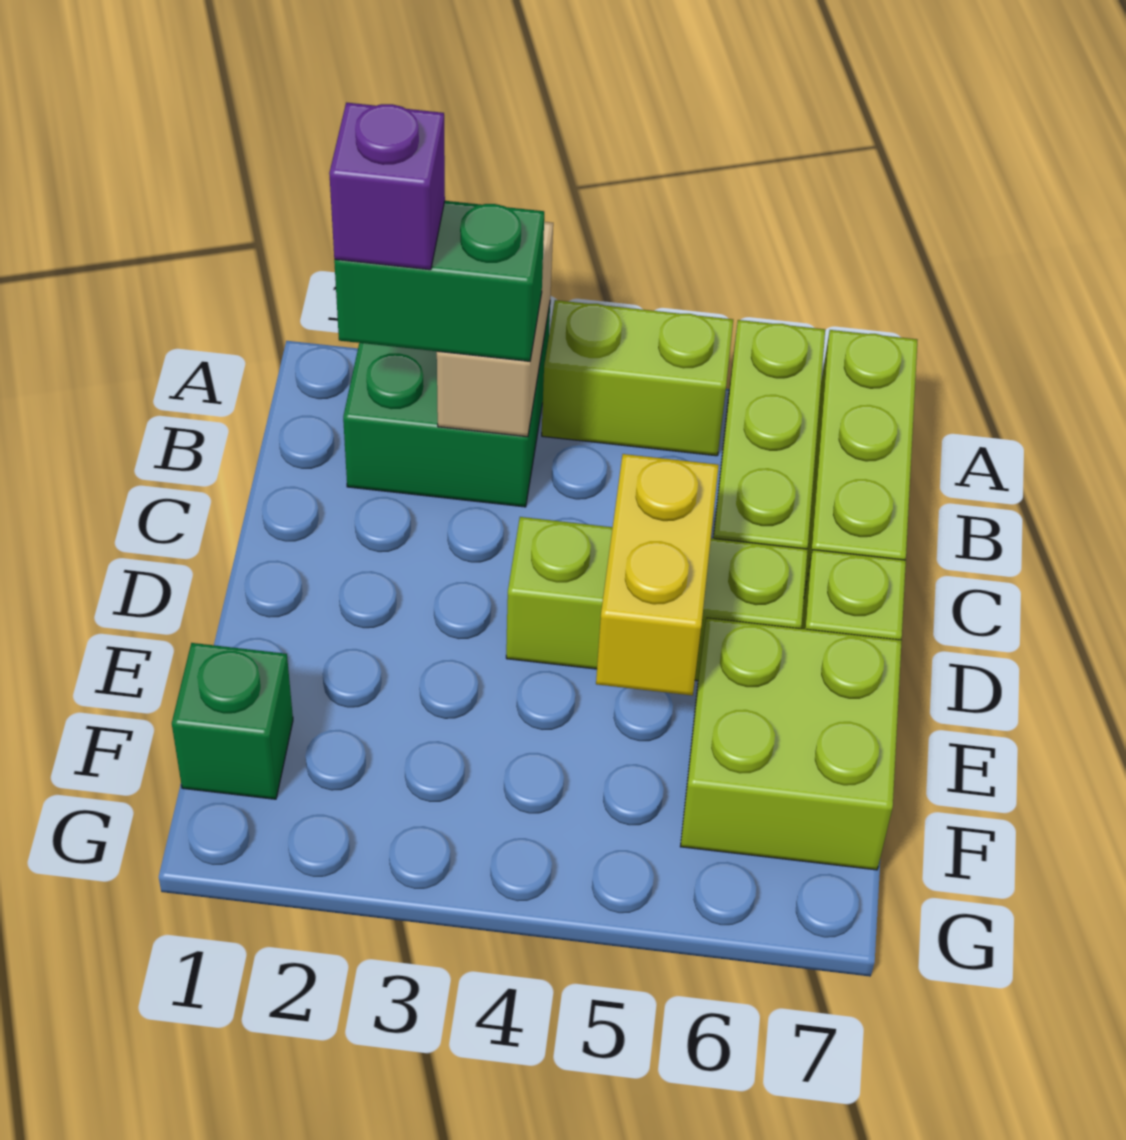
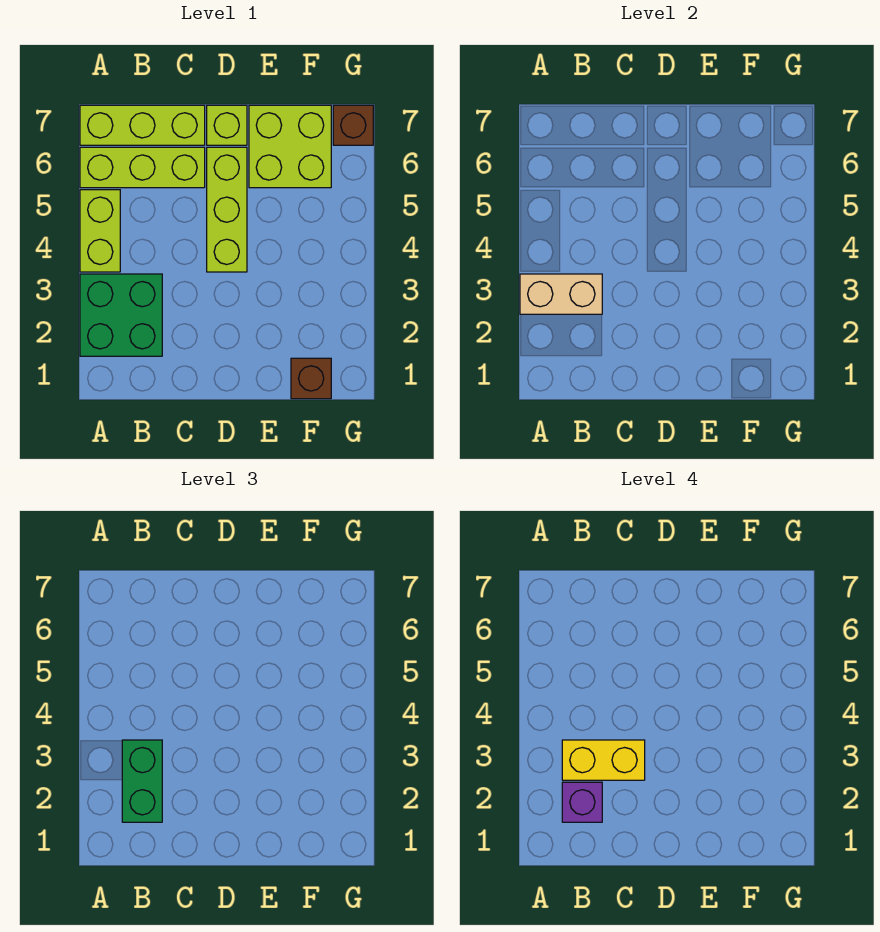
yellow 1x2 brick [596,454,719,696] -> yellow 1x2 brick moved to [562,740,645,780]
green 1x1 brick [172,643,293,799] -> brown 1x1 brick [291,358,331,399]
none -> brown 1x1 brick [333,105,373,145]

